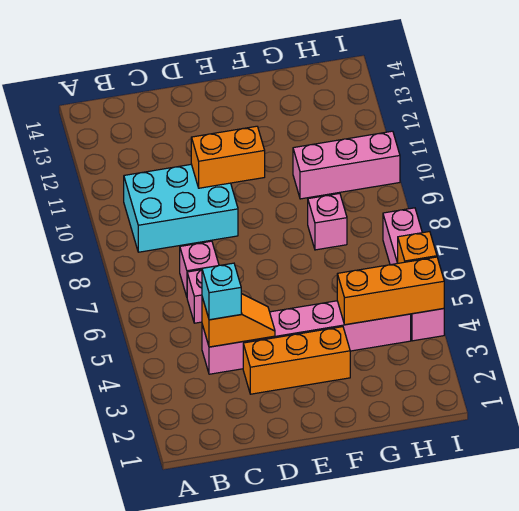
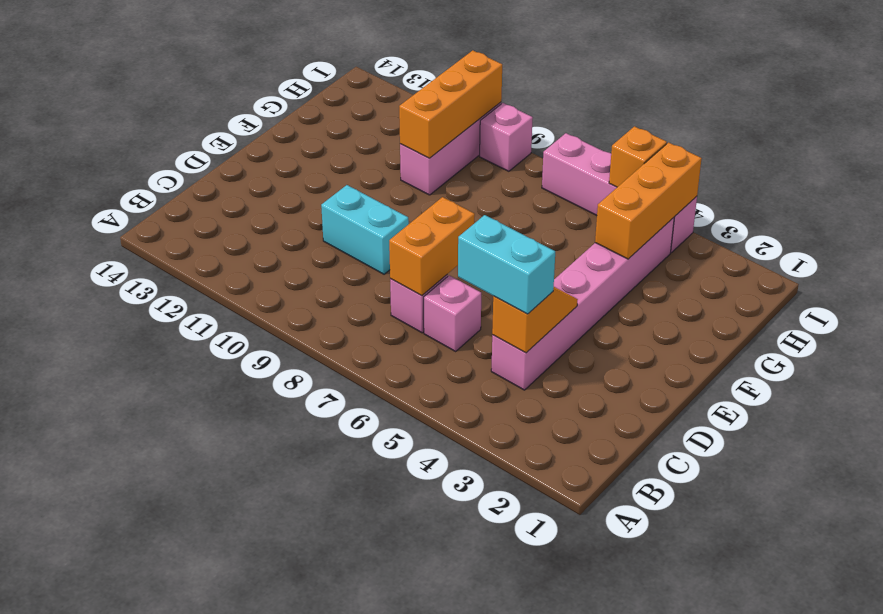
cyan 2x3 brick [124,164,238,252] -> cyan 1x2 brick [321,185,409,274]
cyan 1x1 brick [202,263,241,320] -> cyan 1x2 brick [458,215,555,314]
orange 1x3 brick [243,327,350,394] -> orange 1x3 brick moved to [399,50,502,158]
orange 1x2 brick [191,126,265,188] -> orange 1x2 brick moved to [389,197,475,296]
pink 1x1 brick [308,193,347,250] -> pink 1x1 brick moved to [480,103,533,171]

